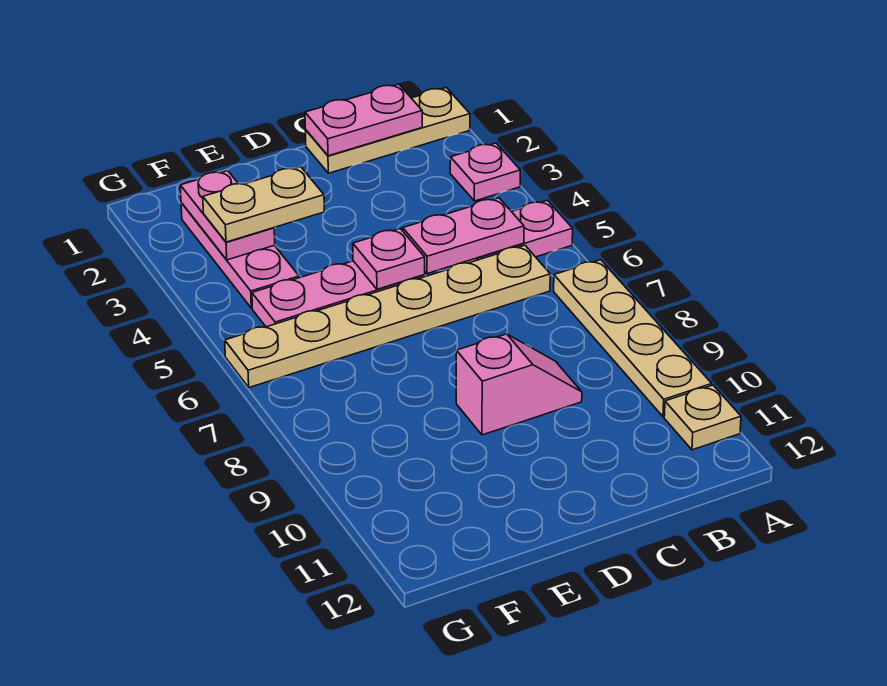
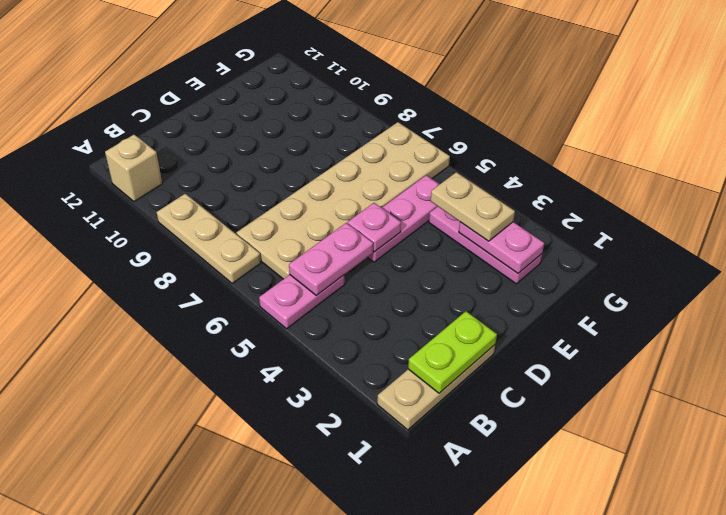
pink 1x1 plate [450,143,520,201] -> none
tan 1x4 plate [554,260,712,417] -> tan 1x3 plate [157,194,261,284]
tan 1x1 plate [664,385,741,450] -> tan 1x1 brick [105,135,162,202]
pink 1x2 plate [305,84,422,156] -> lime 1x2 plate [408,311,497,393]
tan 1x6 plate [225,245,550,388] -> tan 2x6 plate [237,122,450,279]
pink 1x2 slope [456,334,582,435] -> none
tan 1x2 plate [203,167,324,242] -> tan 1x2 plate turned to [431,172,515,241]

